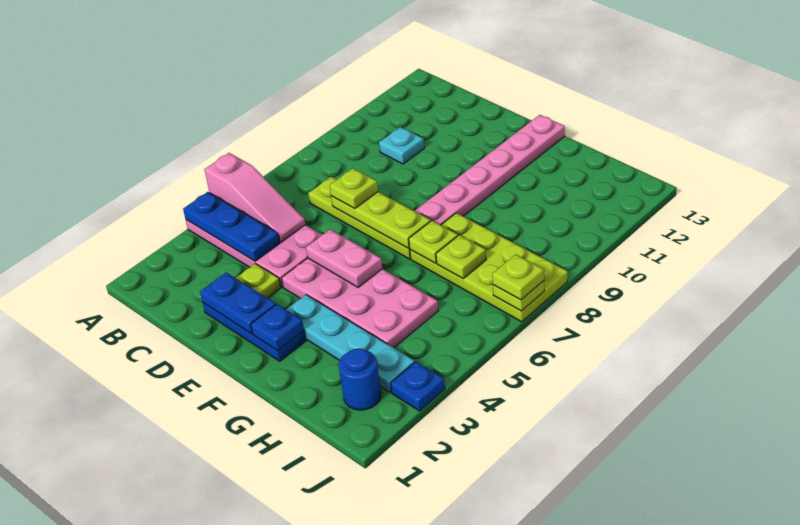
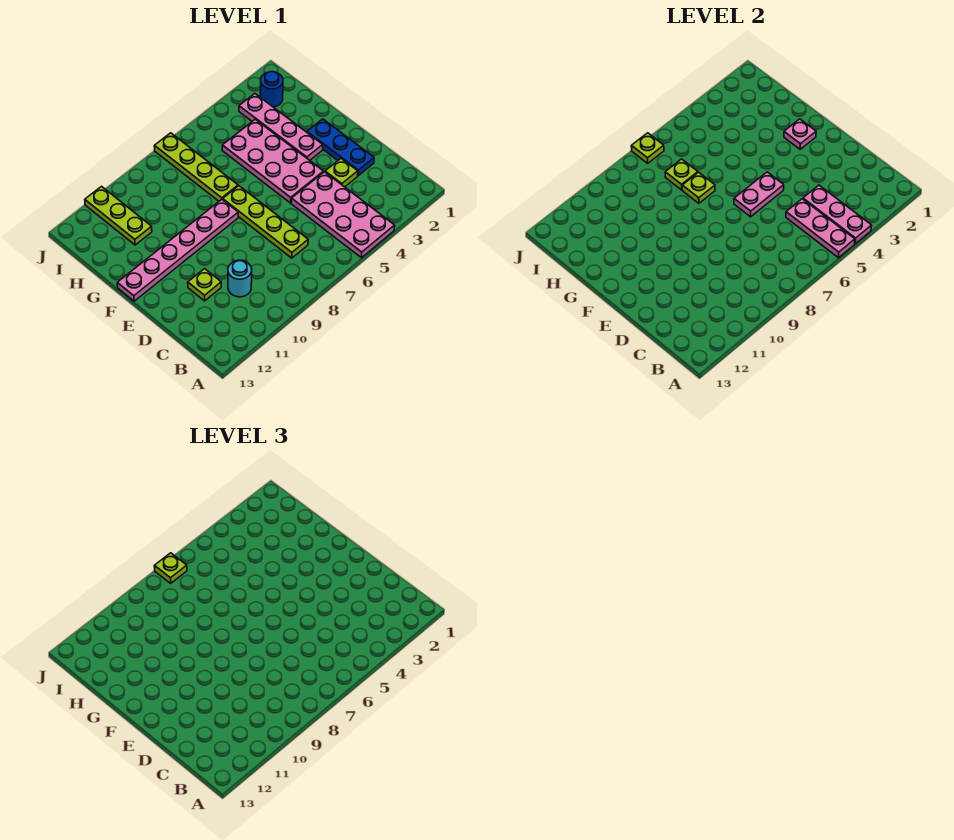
blue 1x3 plate [183,192,280,261] -> pink 1x3 plate [803,185,872,244]
pink 1x3 slope [205,153,305,242] -> pink 1x3 plate [786,199,855,258]
cyan 1x1 plate [379,127,424,164] -> cyan 1x1 round brick [228,260,252,297]
blue 1x2 plate [200,272,276,334] -> none
lime 1x3 plate [331,192,431,248] -> lime 1x3 plate moved to [85,187,152,245]
lime 1x1 plate [330,168,378,209] -> lime 1x1 plate moved to [188,269,221,301]
pink 1x2 plate [306,229,382,288] -> pink 1x2 plate turned to [734,172,784,217]
blue 1x1 plate [251,304,304,351] -> pink 1x1 plate [784,119,816,149]
cyan 1x4 plate [286,295,415,392] -> pink 1x4 plate [239,94,323,160]
lime 2x4 plate [410,213,568,322] -> lime 1x4 plate [154,133,238,201]
blue 1x1 plate [390,362,445,411] -> none

